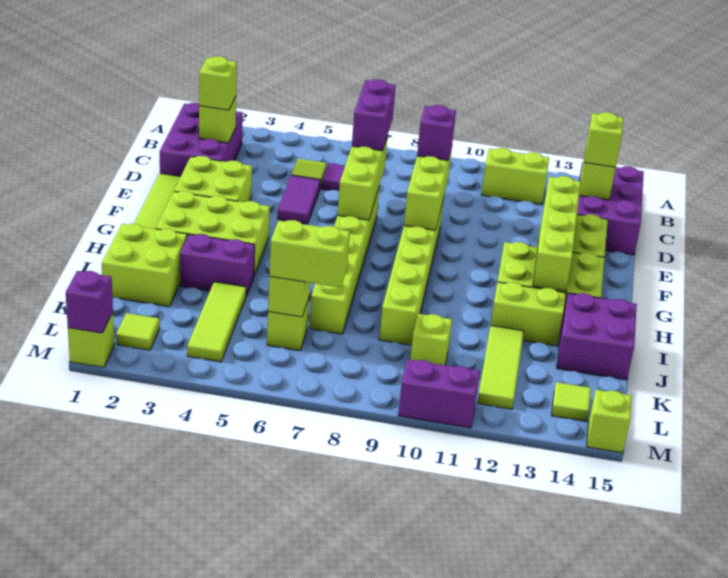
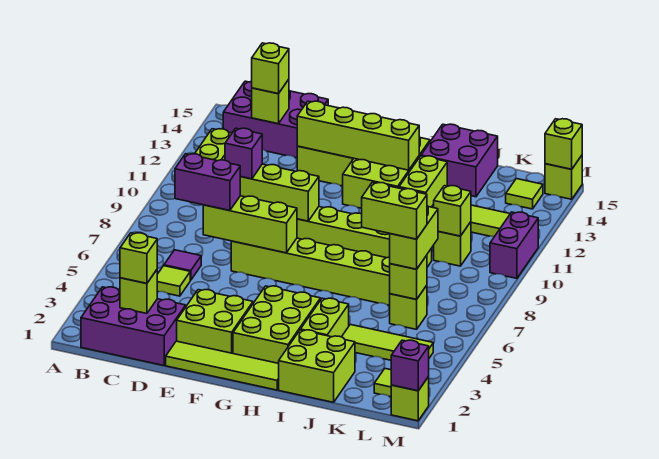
purple 1x2 tile [278,175,320,224] -> none
purple 1x2 brick [180,234,255,296] -> lime 1x2 brick [300,298,349,337]
none -> lime 1x2 brick [362,183,427,239]
none -> lime 1x1 brick [434,186,471,236]
none -> lime 1x1 brick [545,119,582,169]

